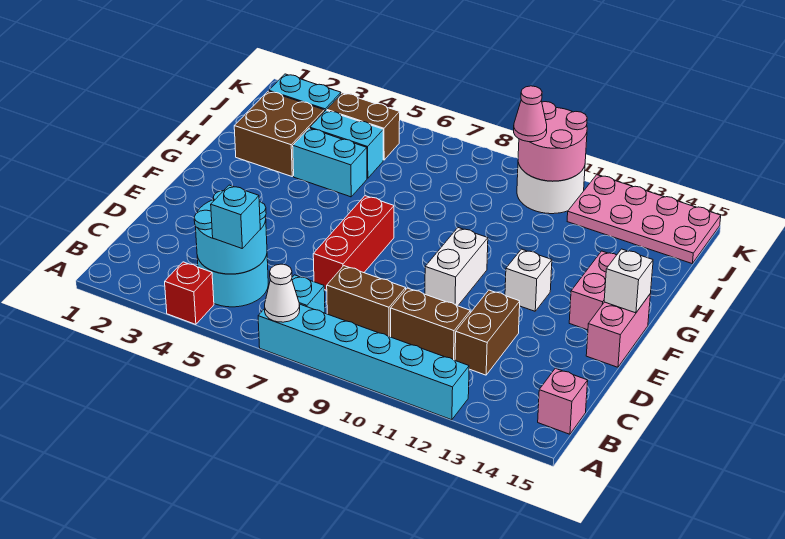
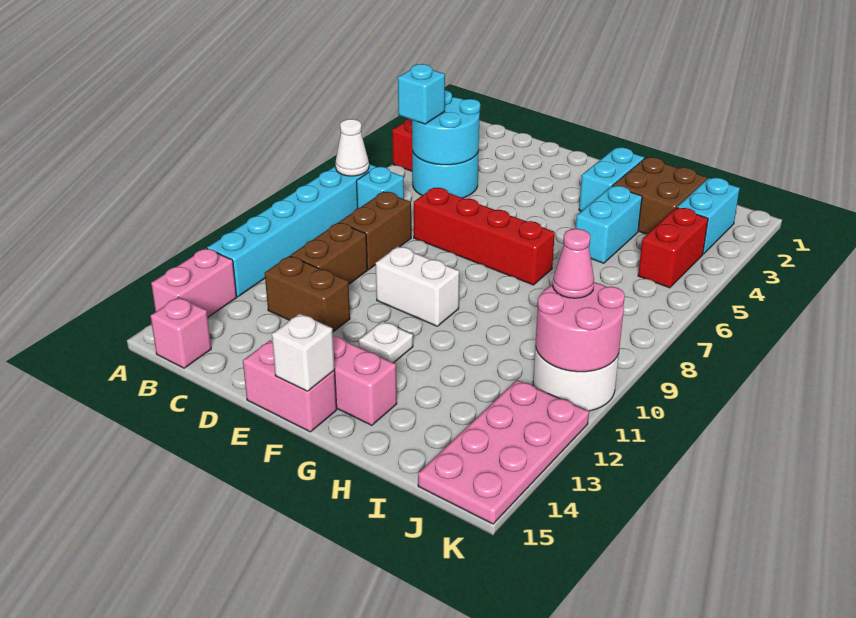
none -> pink 1x2 brick [151,248,237,317]
red 1x3 brick [313,196,394,290] -> red 1x4 brick [414,188,555,285]
white 1x1 brick [505,249,552,311] -> white 1x1 plate [359,321,413,363]
cyan 1x2 brick [310,110,383,178] -> cyan 1x2 brick moved to [579,147,644,211]
brown 1x2 brick [327,93,400,160] -> red 1x2 brick [638,208,708,288]

